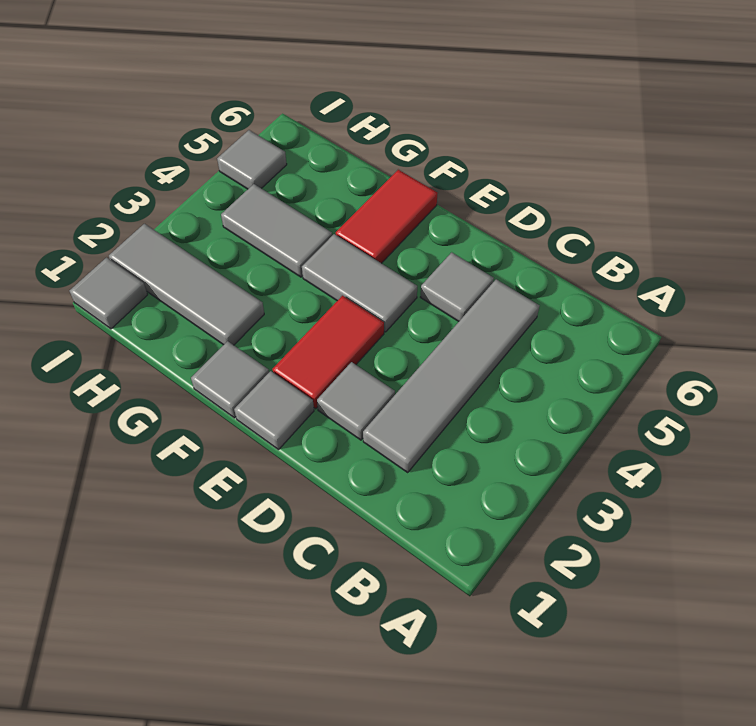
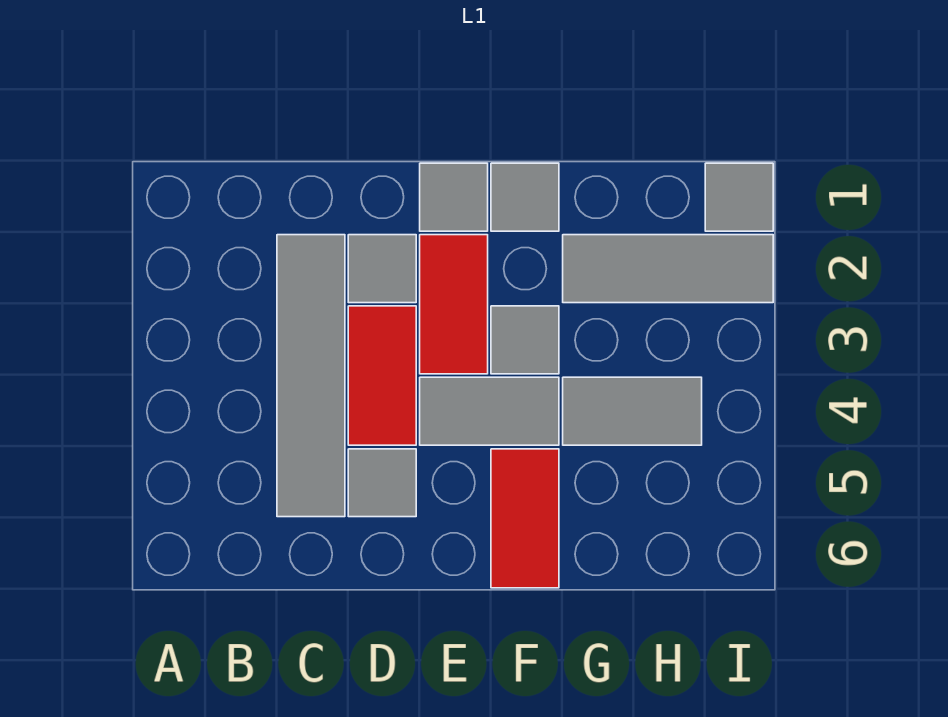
none -> red 1x2 tile [348,306,416,445]
grey 1x1 tile [217,130,287,189] -> grey 1x1 tile moved to [491,306,559,374]

